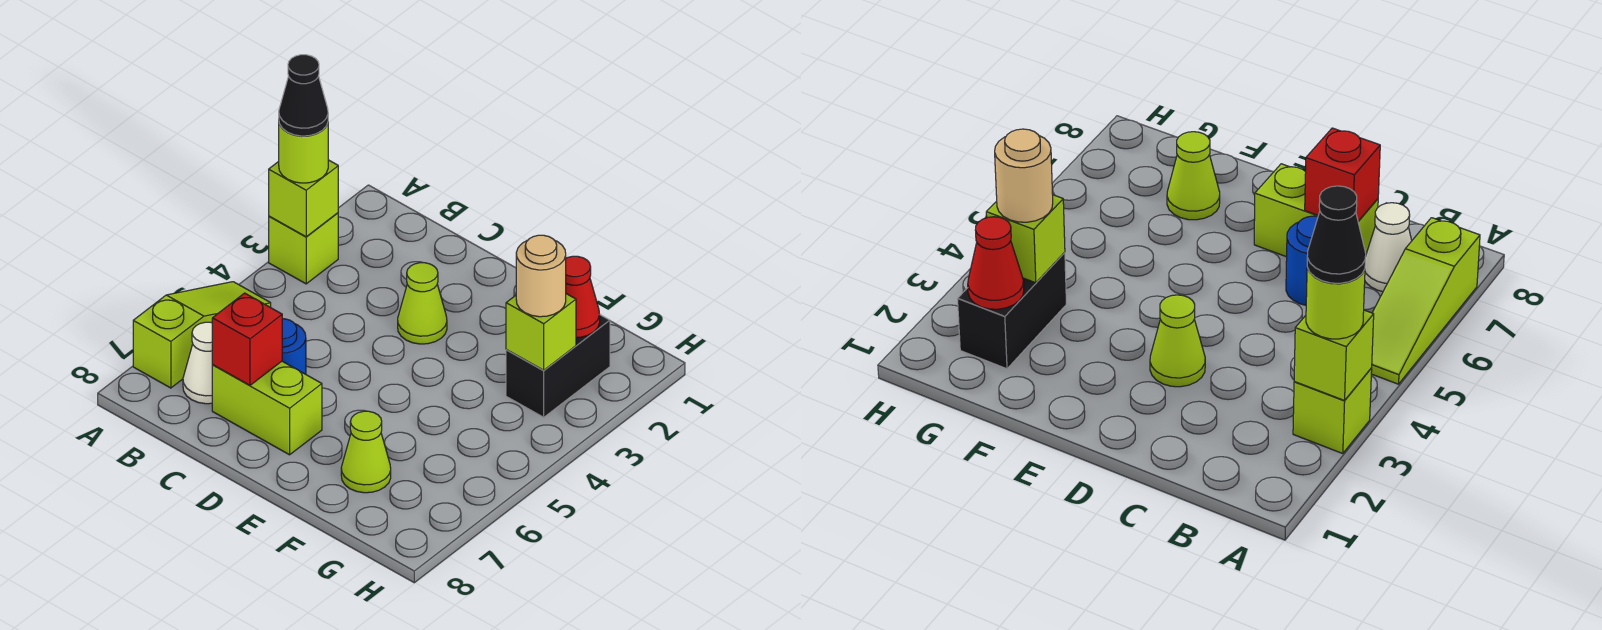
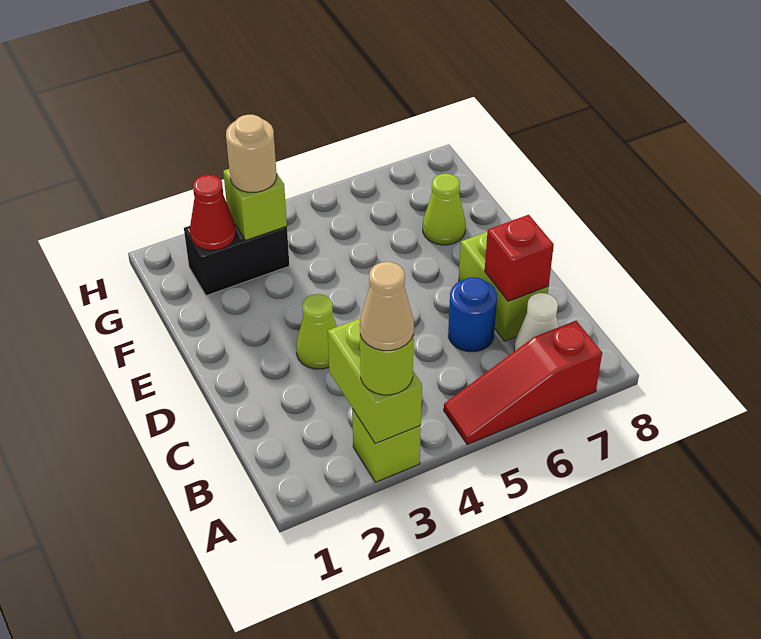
lime 1x1 brick [269,160,338,237] -> lime 1x2 brick [328,319,422,444]
black 1x1 cone [279,55,328,136] -> tan 1x1 cone [360,262,414,351]
lime 1x3 slope [133,282,271,388] -> red 1x3 slope [444,321,602,444]

